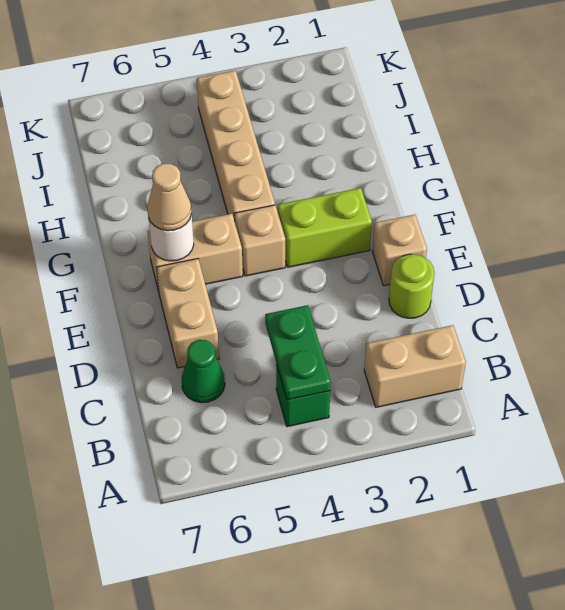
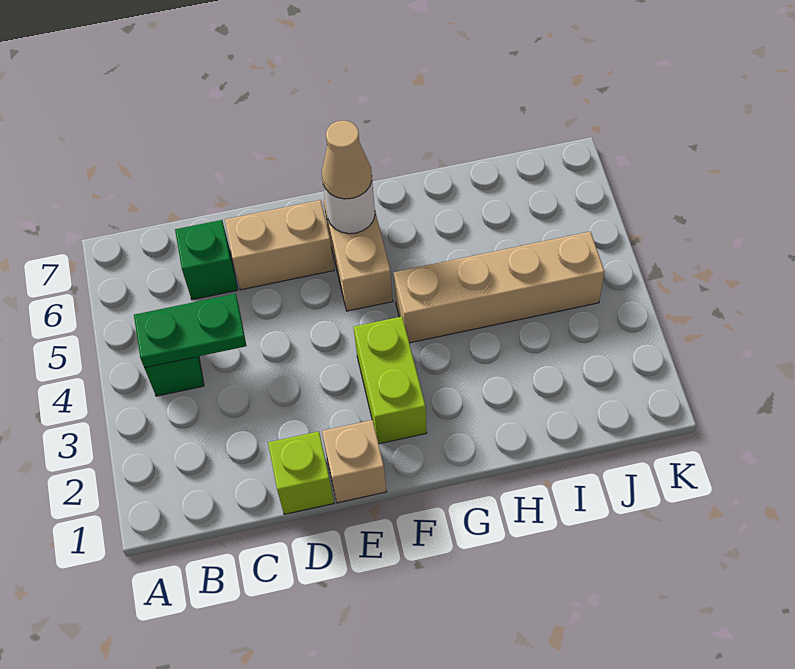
tan 1x2 brick [364,325,466,407] -> none
green 1x1 cone [182,340,225,403] -> green 1x1 brick [175,220,238,300]
lime 1x1 round brick [389,254,434,318] -> lime 1x1 brick [268,431,334,514]
tan 1x1 brick [234,205,285,276] -> none

